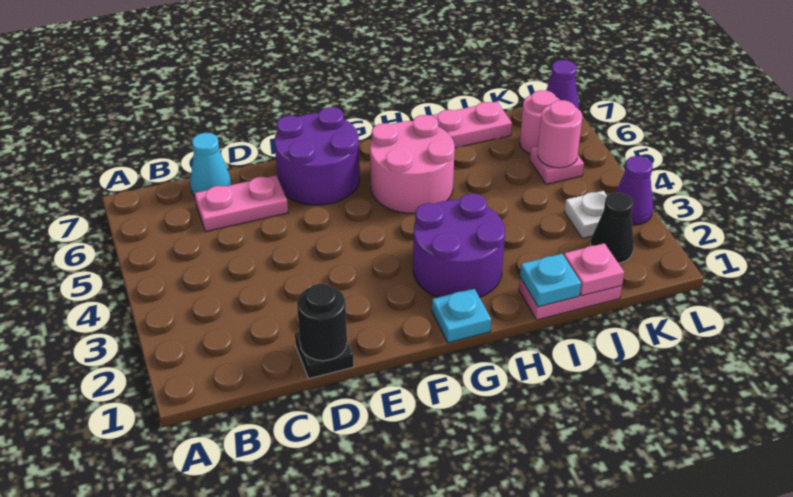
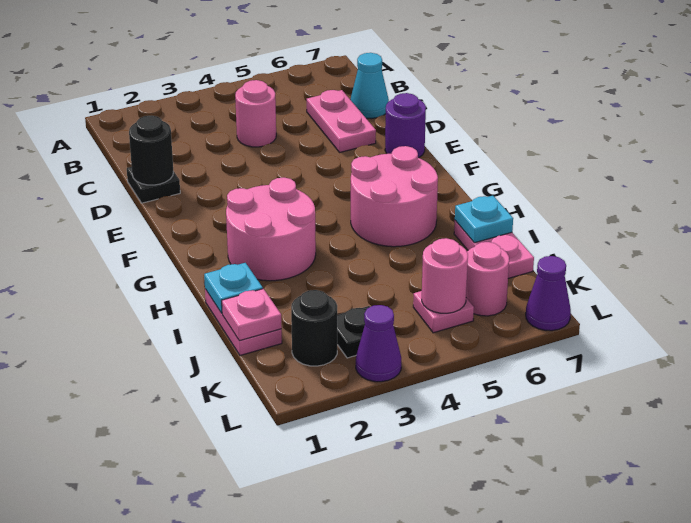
none -> pink 1x1 round brick [235,80,276,147]
purple 2x2 round brick [275,107,360,205] -> purple 1x1 round brick [385,93,426,158]
cyan 1x1 plate [432,289,491,343] -> cyan 1x1 plate moved to [455,196,513,243]
purple 2x2 round brick [413,194,505,298] -> pink 2x2 round brick [226,177,316,281]
black 1x1 cone [590,193,634,263] -> black 1x1 round brick [291,290,337,366]
white 1x1 plate [564,191,607,238] -> black 1x1 plate [337,306,370,358]

